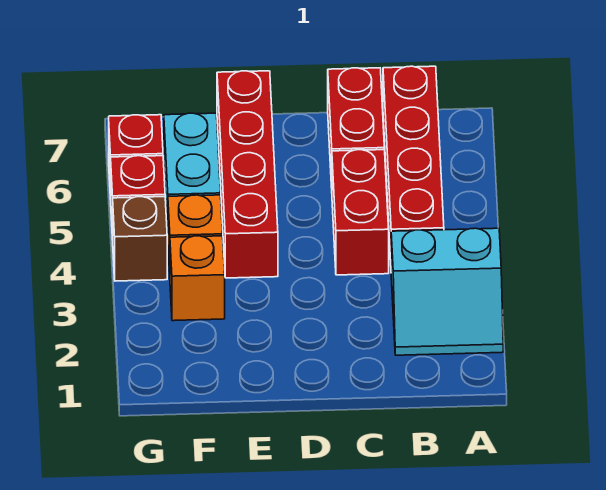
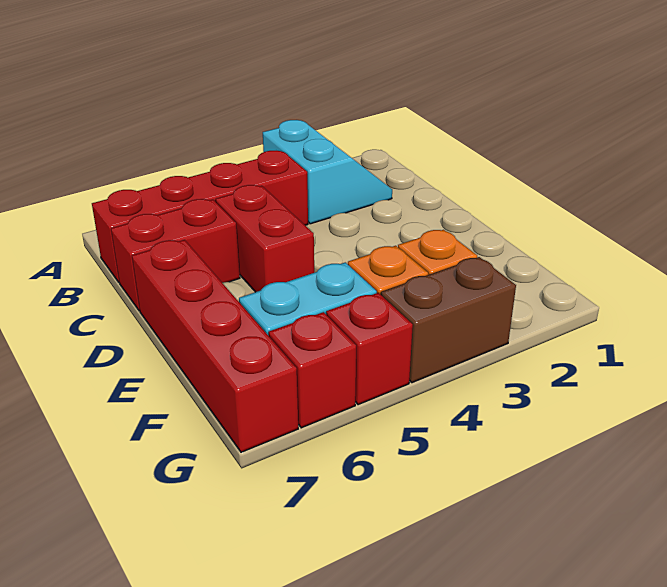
red 1x2 brick [332,150,389,275] -> red 1x2 brick turned to [216,185,314,292]
red 1x4 brick [217,71,278,278] -> red 1x4 brick turned to [132,240,298,452]
brown 1x1 brick [113,197,167,281] -> brown 1x2 brick [381,257,516,383]

